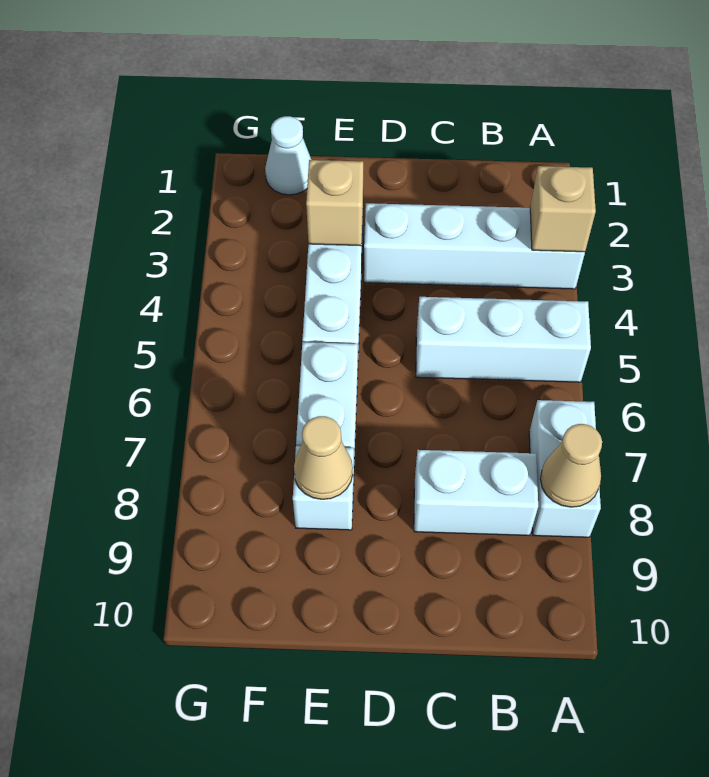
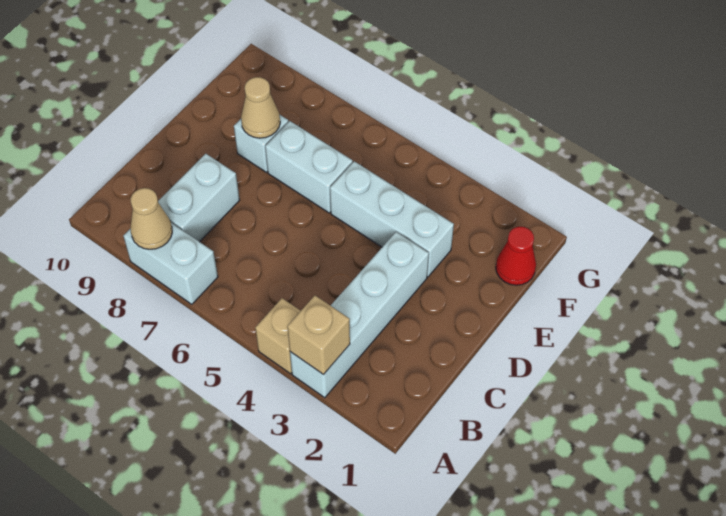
white 1x3 brick [416,297,591,382] -> none
tan 1x1 brick [306,160,363,246] -> tan 1x1 brick moved to [255,298,300,374]
white 1x1 cone [265,116,311,195] -> red 1x1 cone [496,227,536,285]

